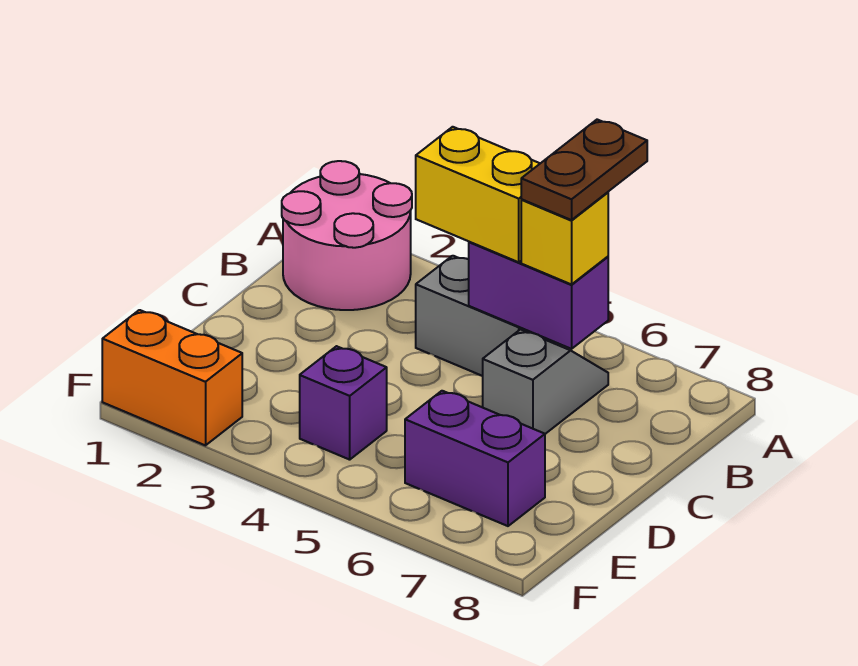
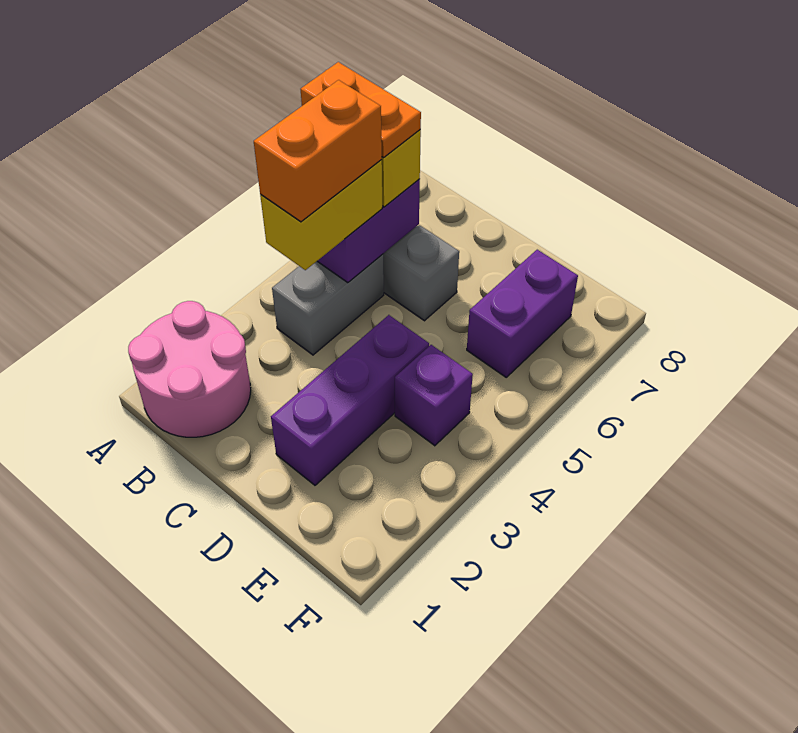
brown 1x2 plate [521,120,647,220] -> orange 1x2 plate [301,62,421,158]
none -> purple 1x3 brick [271,315,429,485]
orange 1x2 brick [102,310,242,445] -> orange 1x2 brick moved to [254,80,382,222]

